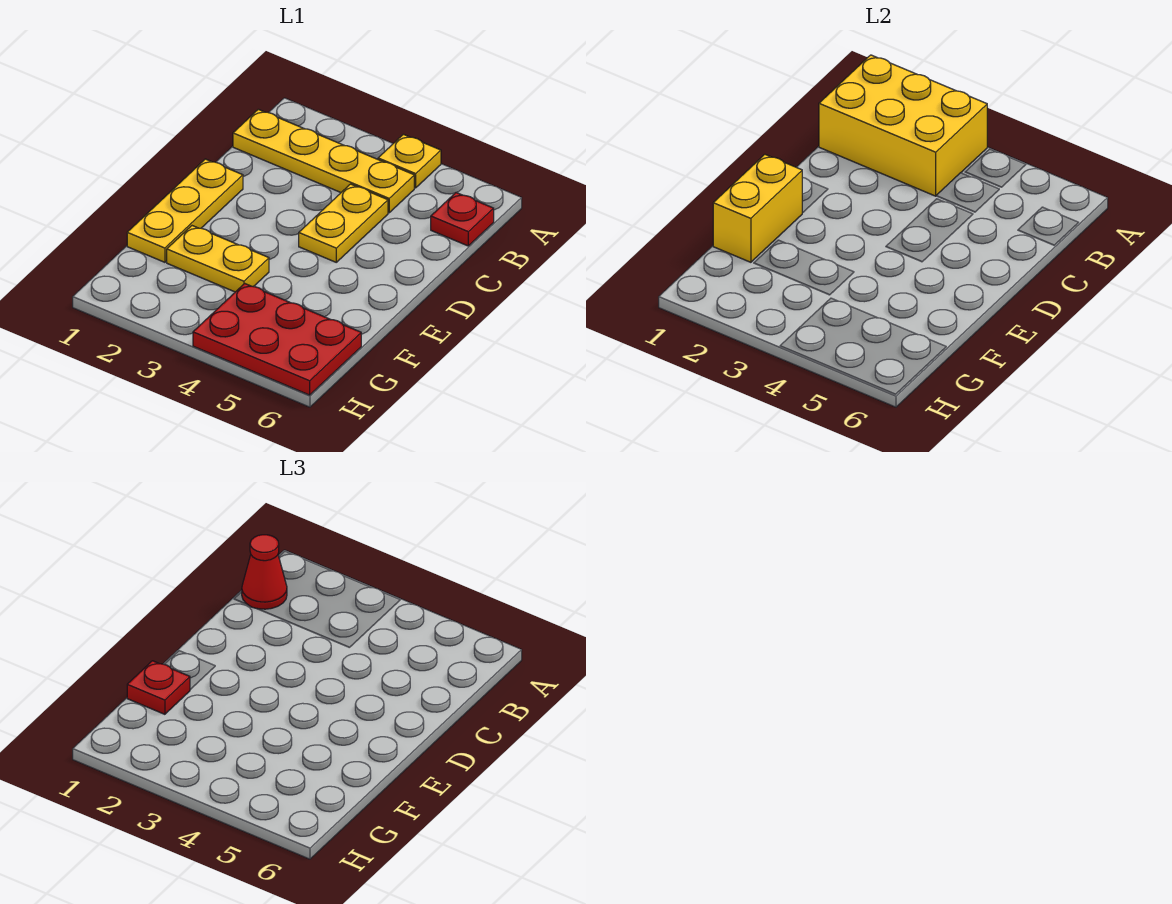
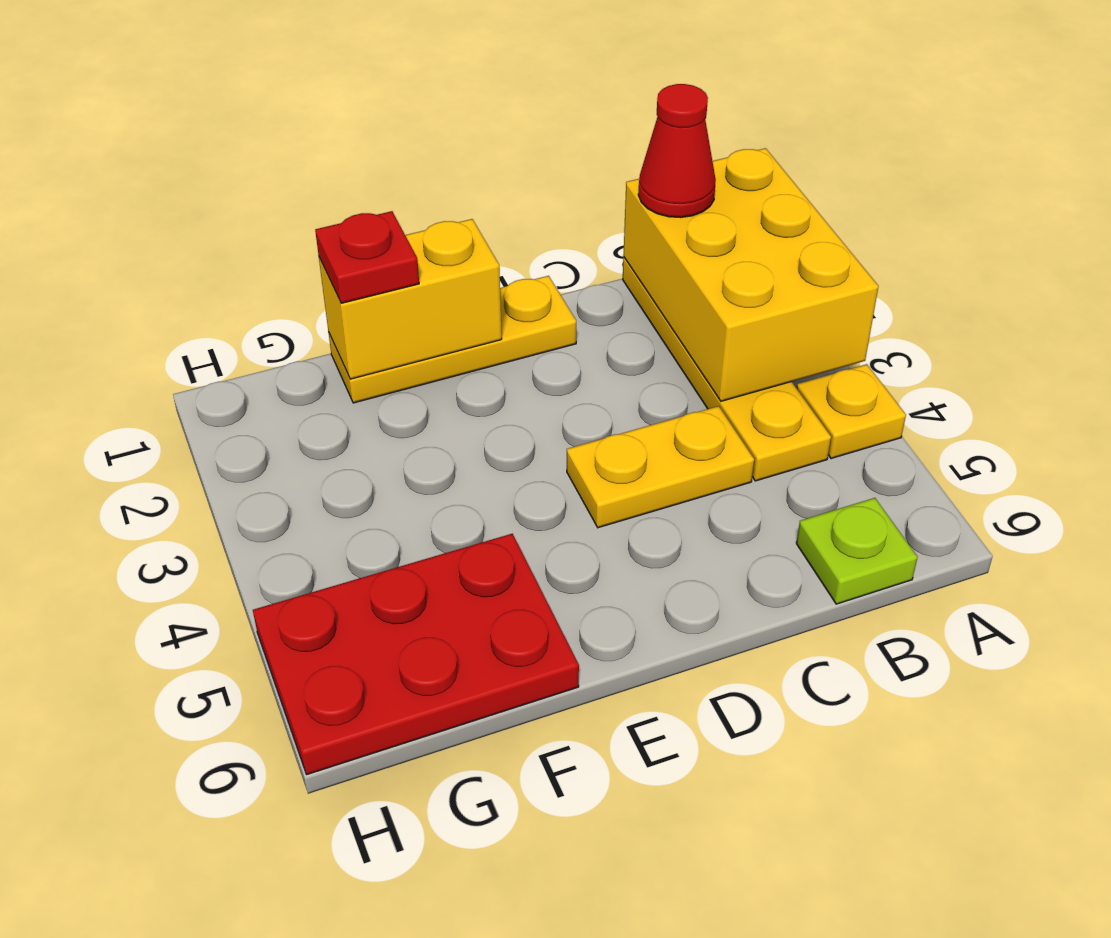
red 1x1 plate [431,193,494,246] -> lime 1x1 plate [796,498,918,604]
yellow 1x2 plate [167,226,269,292] -> none
red 2x3 plate [193,283,361,395] -> red 2x3 plate turned to [253,534,579,774]

